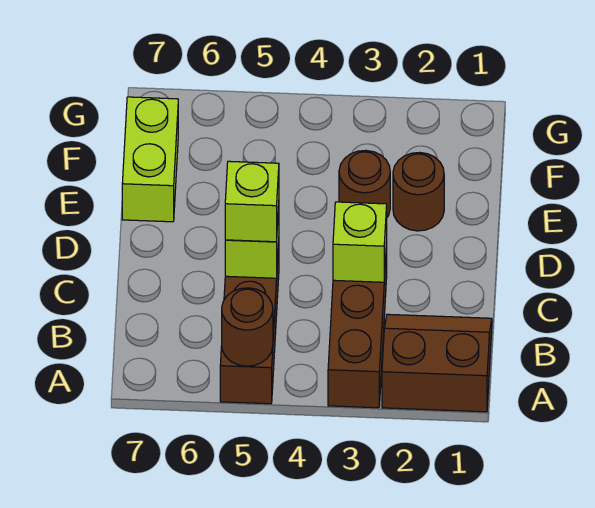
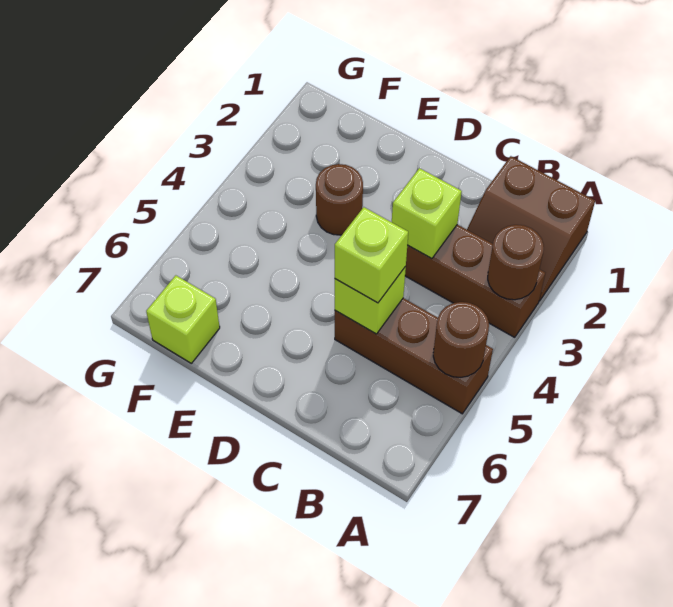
brown 2x2 slope [382,314,492,412] -> brown 2x2 slope turned to [467,156,595,301]
brown 1x1 round brick [393,152,444,231] -> brown 1x1 round brick moved to [488,225,544,300]
lime 1x2 brick [122,97,178,222] -> lime 1x1 brick [146,275,220,363]

